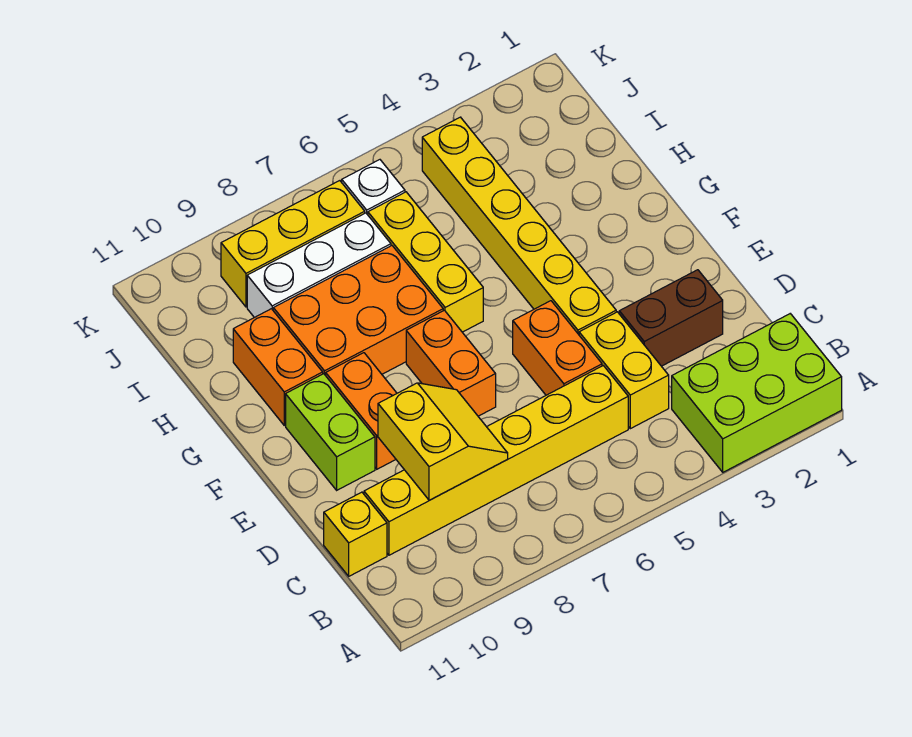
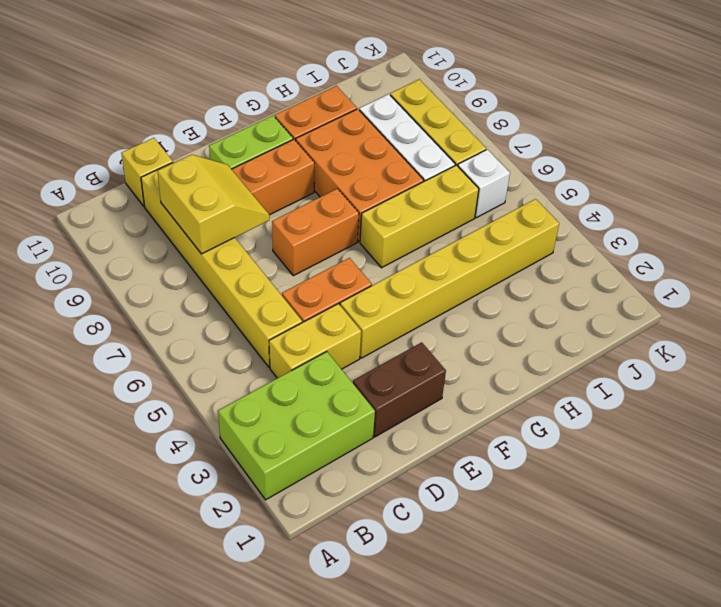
lime 2x3 brick [672,314,842,472] -> lime 2x3 brick turned to [218,352,375,500]
yellow 2x2 slope [378,383,508,500] -> yellow 2x2 slope turned to [157,155,269,254]
brown 1x2 brick [619,270,723,366] -> brown 1x2 brick turned to [353,342,446,437]

